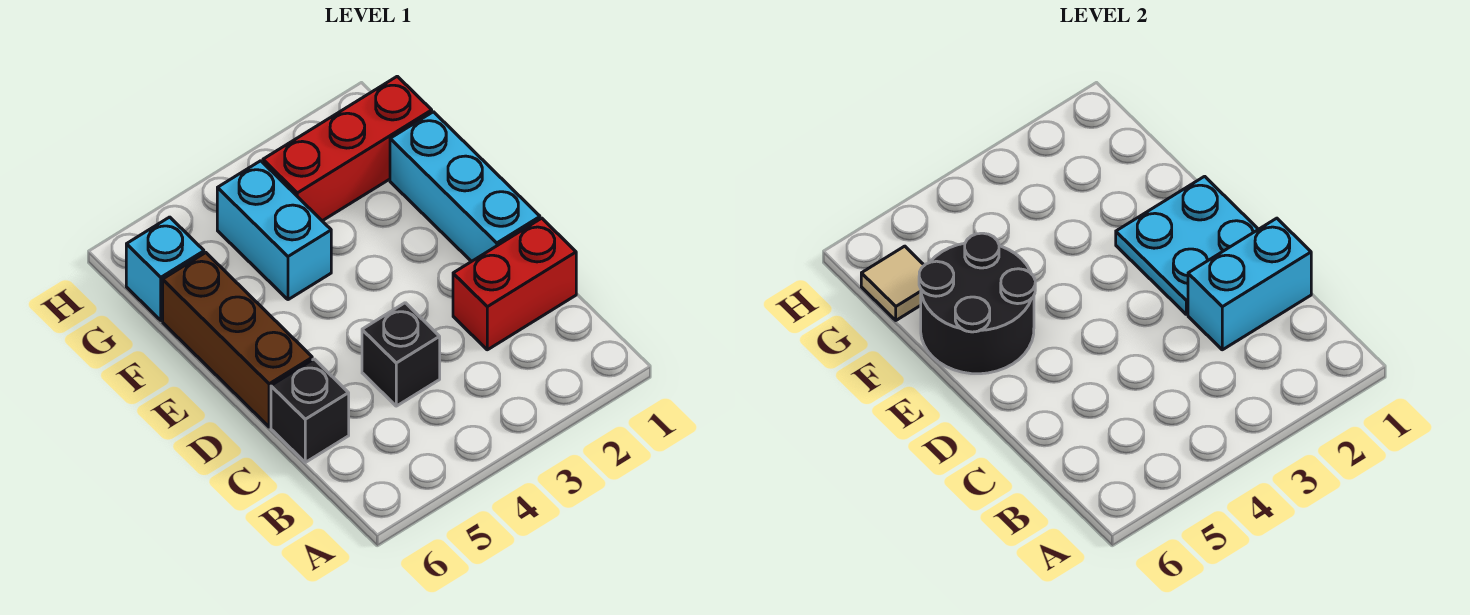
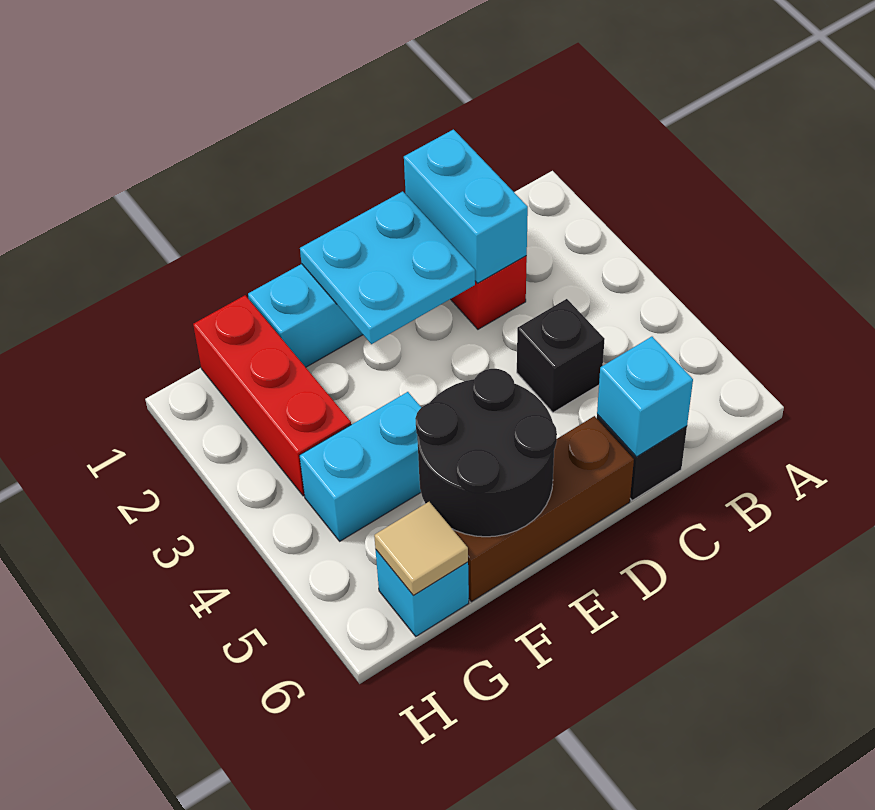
none -> cyan 1x1 brick [597,337,693,457]

